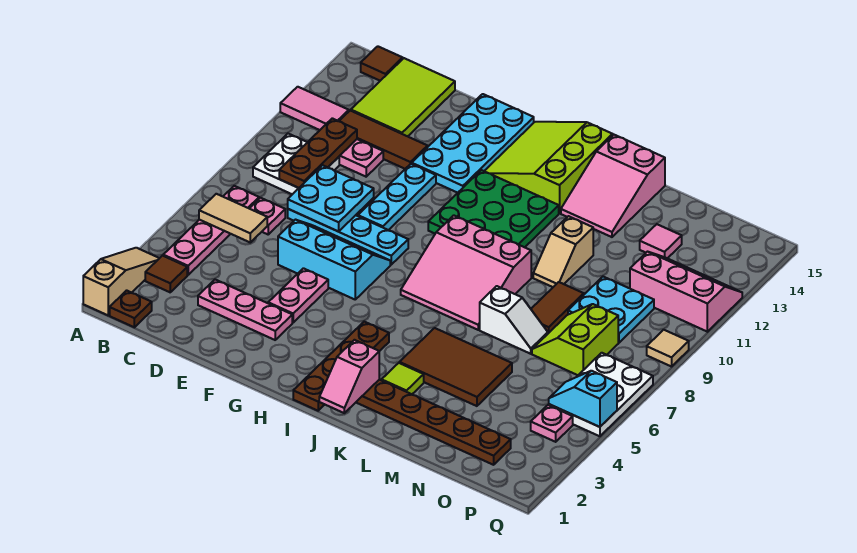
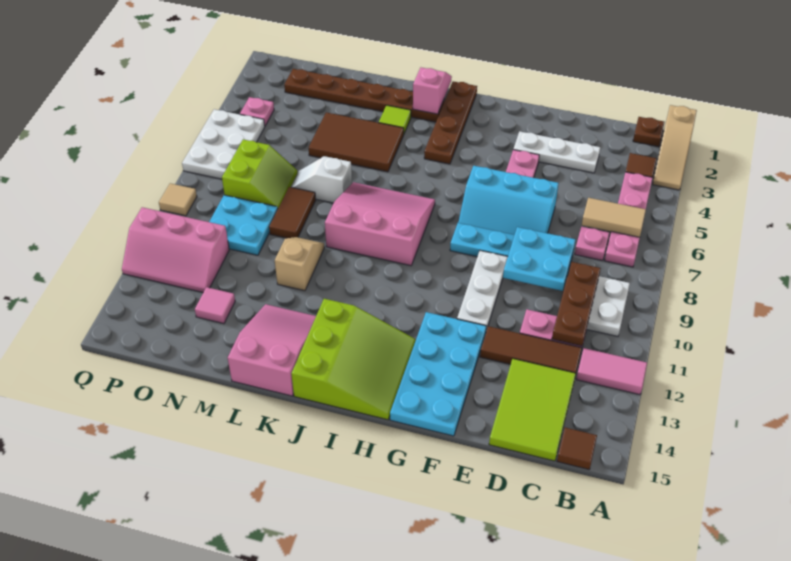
pink 1x3 plate [198,280,292,340] -> white 1x3 plate [513,131,600,173]
cyan 1x3 plate [358,164,436,230] -> white 1x3 plate [457,251,508,331]
green 3x3 plate [428,170,559,247] -> none
cyan 1x2 slope [549,371,617,427] -> none

